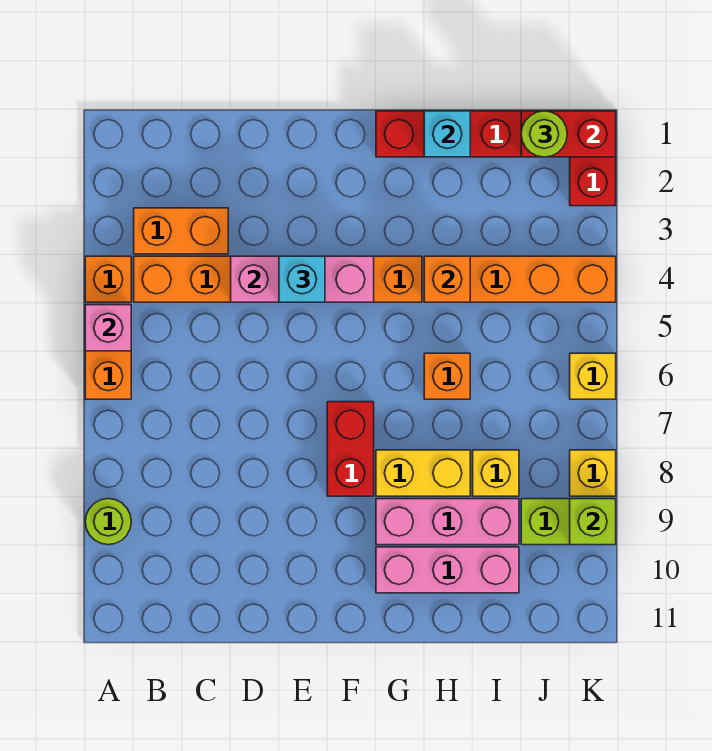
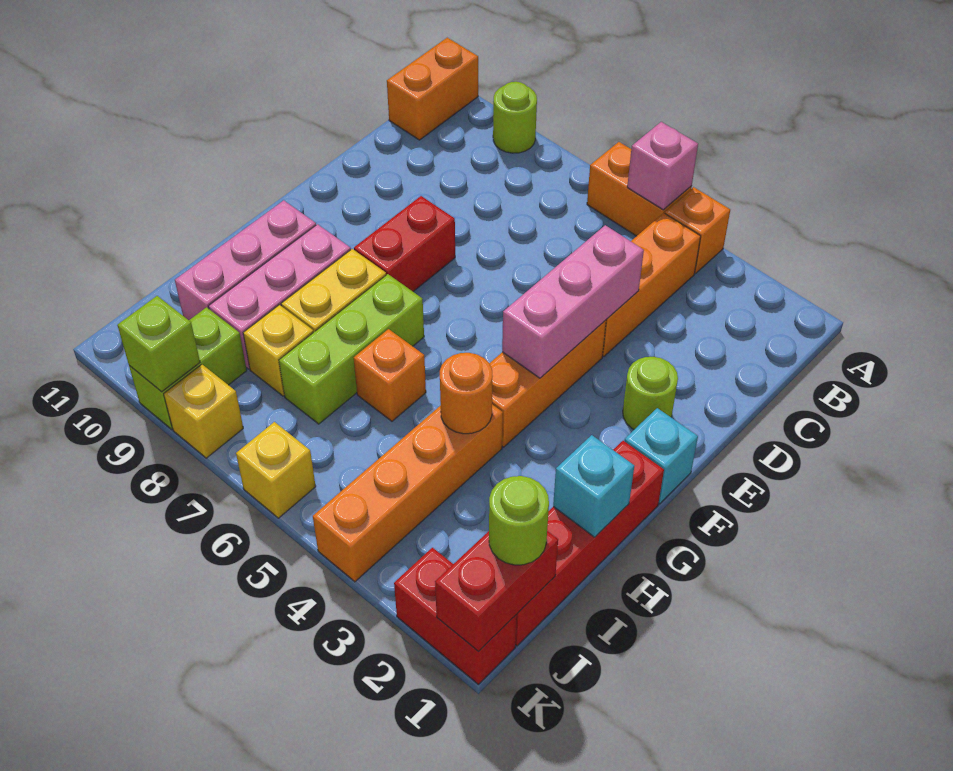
orange 1x2 brick [134,208,228,254] -> orange 1x2 brick moved to [387,38,478,140]
none -> lime 1x1 round brick [623,357,678,429]
cyan 1x1 brick [279,256,325,302] -> cyan 1x1 brick moved to [624,408,698,504]
red 1x2 brick [327,402,374,496] -> red 1x2 brick turned to [354,196,455,291]
none -> lime 1x3 brick [279,274,424,424]
orange 1x1 brick [424,256,470,302] -> orange 1x1 round brick [440,353,492,434]

